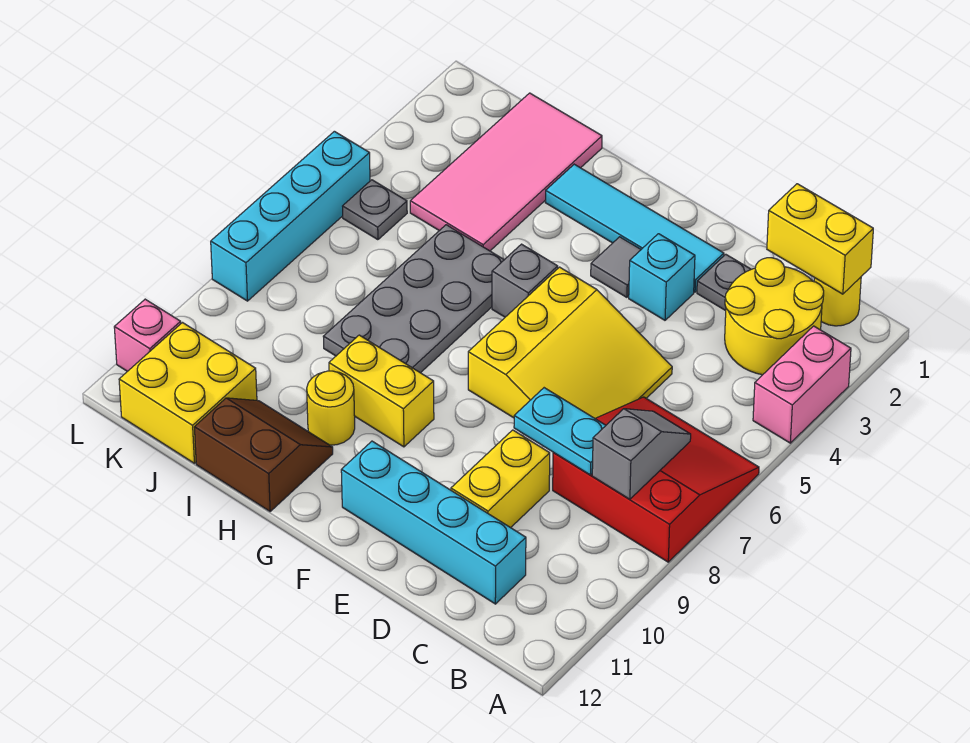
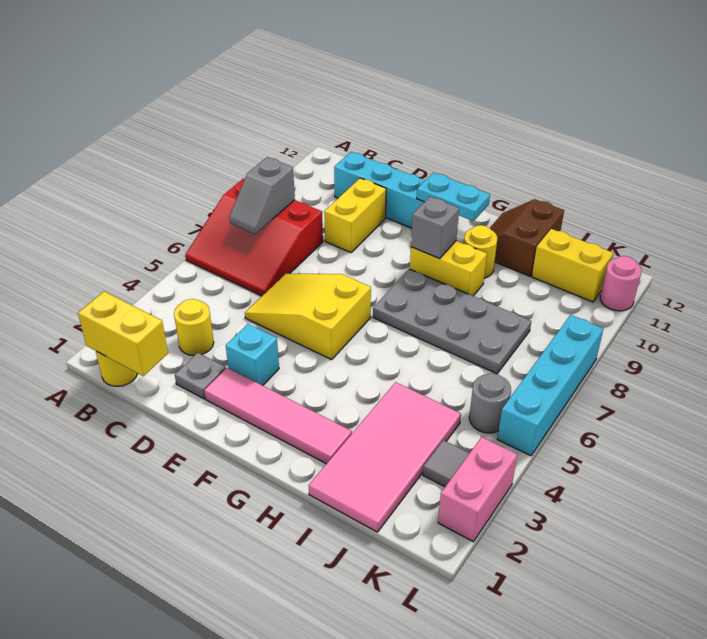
pink 1x2 brick [753,326,851,443] -> pink 1x2 brick moved to [438,437,517,542]
yellow 2x2 round brick [725,258,824,375] -> yellow 1x1 round brick [174,299,214,356]
cyan 1x2 plate [514,388,606,475] -> cyan 1x2 plate moved to [417,173,490,221]
yellow 3x3 slope [468,267,672,418] -> yellow 2x3 slope [245,274,371,360]
cyan 1x4 tile [545,164,724,292] -> pink 1x4 tile [204,368,352,464]
grey 1x1 tile [591,237,641,297] -> grey 1x1 tile moved to [423,440,469,487]
grey 1x1 brick [492,244,558,317] -> grey 1x1 brick moved to [411,197,459,259]
grey 2x4 plate [323,225,504,373] -> grey 2x4 plate turned to [373,269,531,374]
brown 2x2 slope [194,398,333,511] -> brown 2x2 slope turned to [490,199,564,276]
yellow 2x2 brick [119,323,257,463] -> yellow 1x2 brick [532,229,613,302]
grey 1x1 plate [343,180,407,240] -> grey 1x1 round brick [469,373,511,433]
pink 1x1 brick [114,299,181,371] -> pink 1x1 round brick [600,256,642,311]

